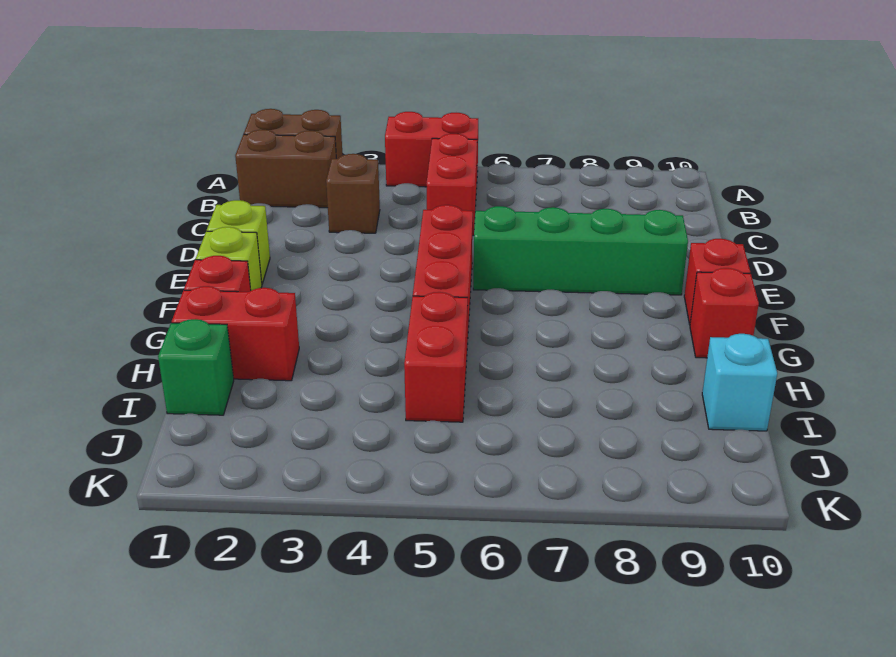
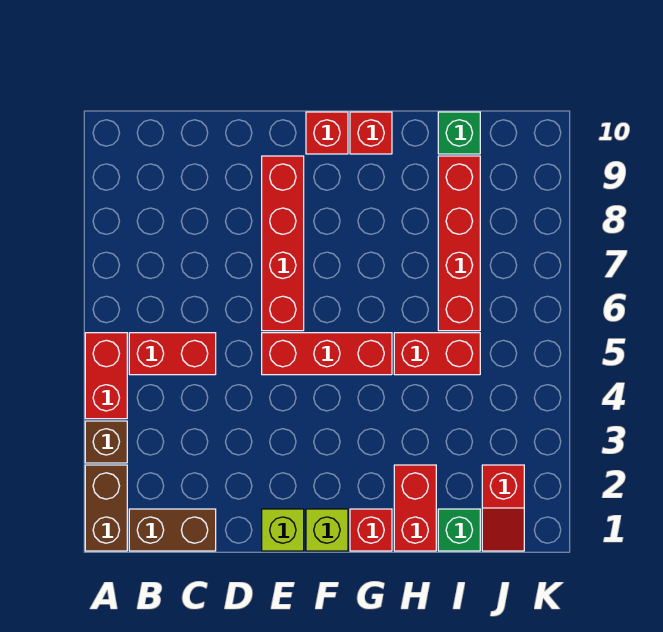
brown 1x2 brick [235,130,336,208] -> brown 1x2 brick turned to [129,509,216,551]
brown 1x1 brick [326,154,380,233] -> brown 1x1 brick moved to [85,421,127,463]
green 1x4 brick [473,206,688,295] -> red 1x4 brick [262,156,304,331]
none -> red 1x4 brick [438,156,480,331]
cyan 1x1 brick [702,334,777,431] -> green 1x1 brick [438,112,480,154]
none -> red 1x2 slope [482,465,524,551]

